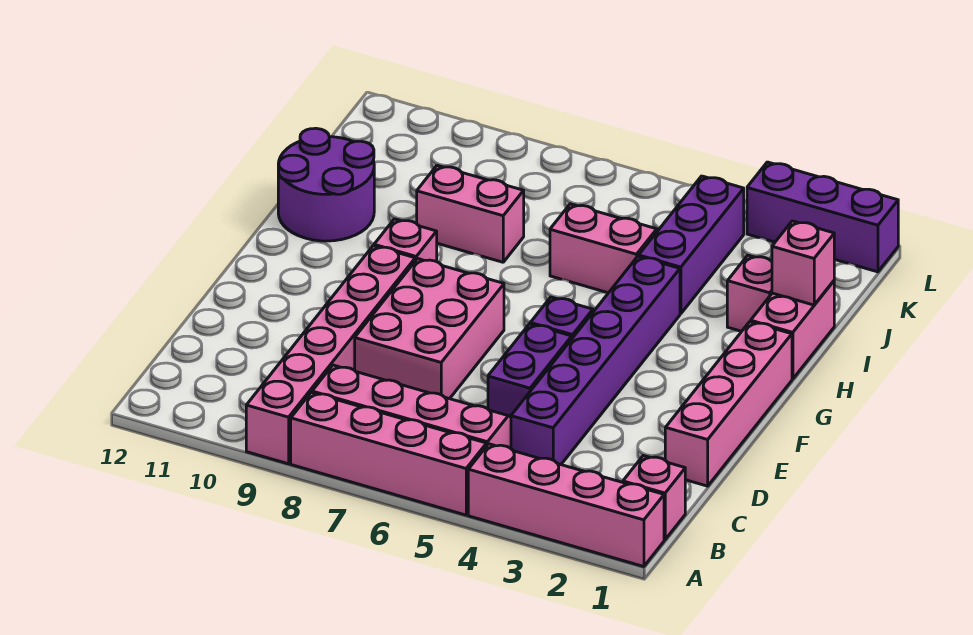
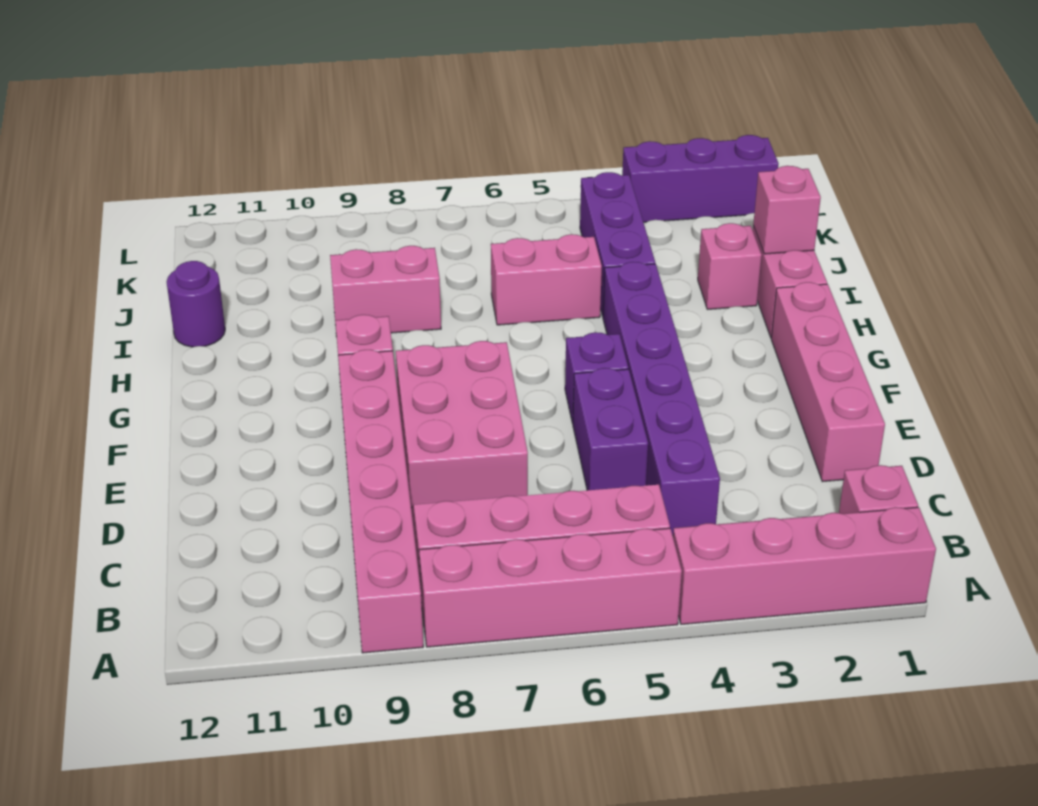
purple 2x2 round brick [278,128,374,241] -> purple 1x1 round brick [167,261,225,347]

